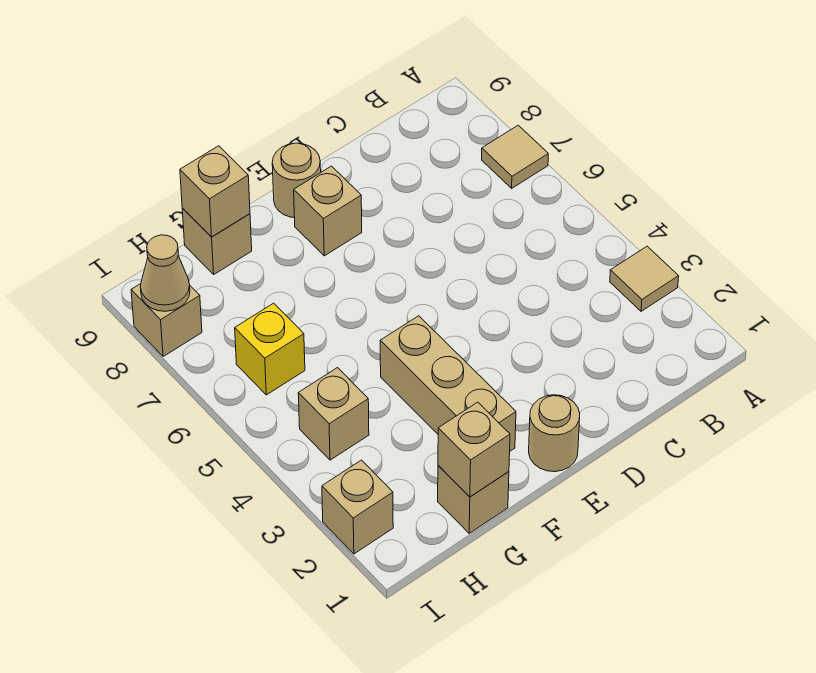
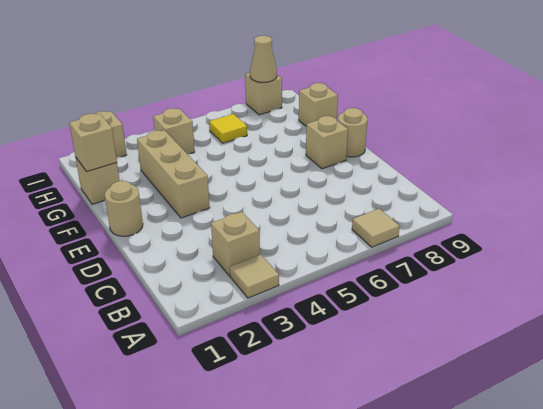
tan 1x3 brick [380,316,516,451] -> tan 1x3 brick turned to [137,130,210,218]
tan 1x1 brick [180,146,250,237] -> tan 1x1 brick moved to [211,212,260,276]
yellow 1x1 brick [235,303,305,395] -> yellow 1x1 tile [209,114,247,143]

